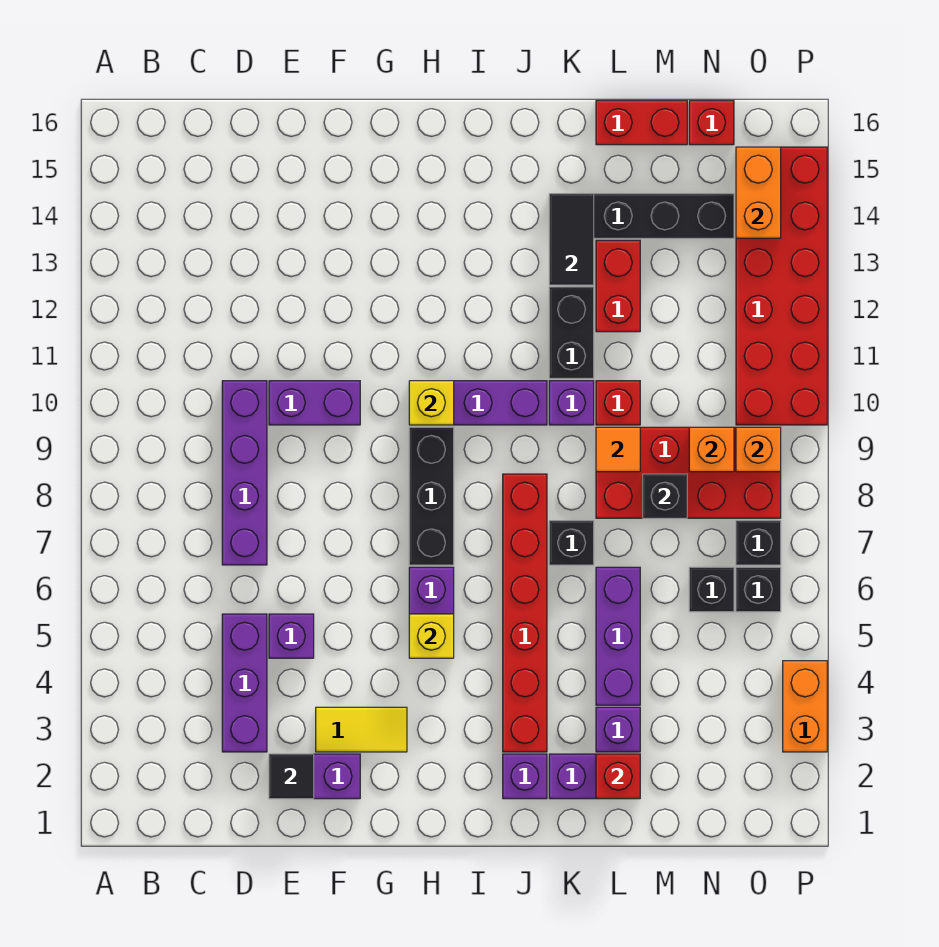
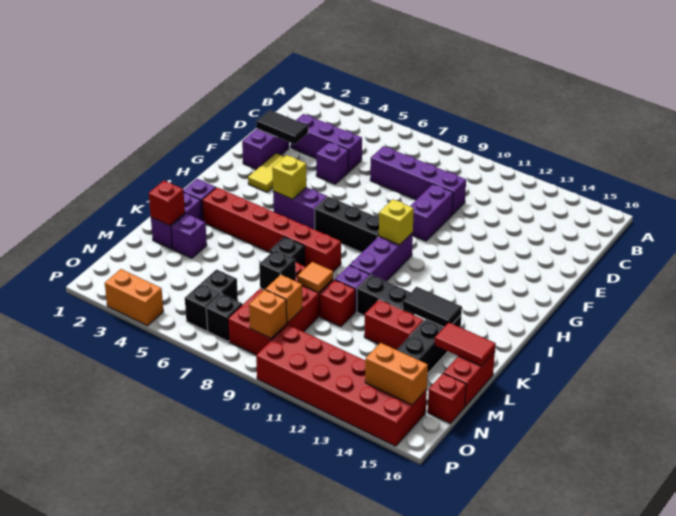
black 1x1 tile [269,754,314,799] -> black 1x2 tile [256,110,308,144]
purple 1x3 brick [596,567,640,705] -> none
none -> red 1x2 tile [435,323,496,366]

